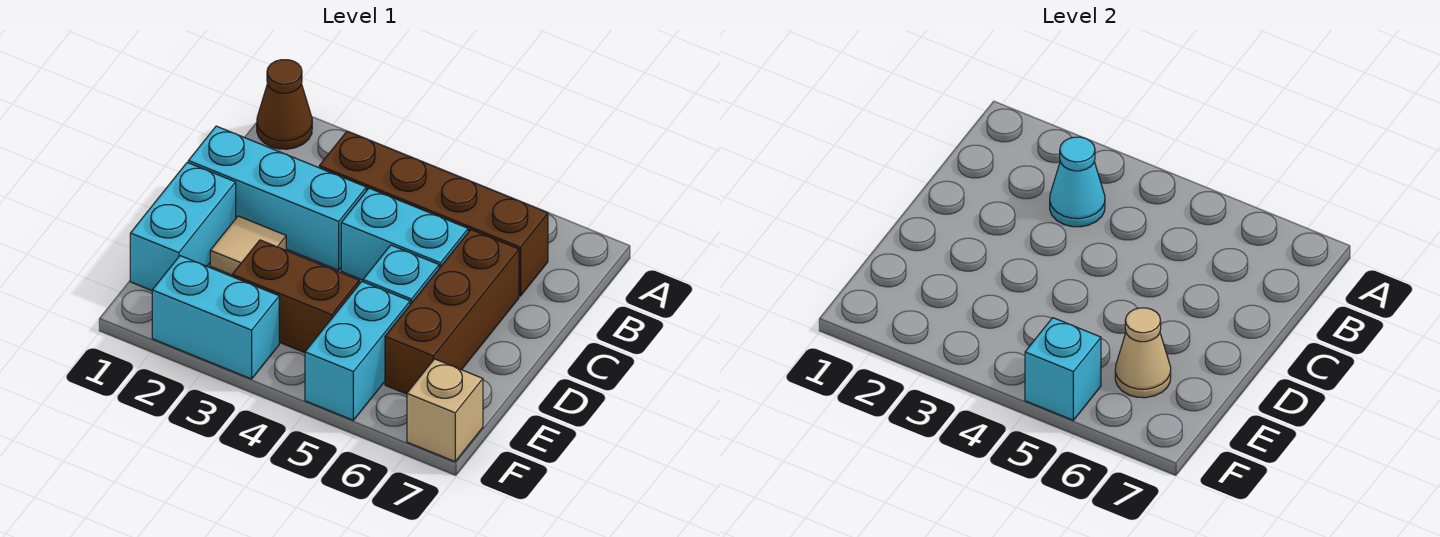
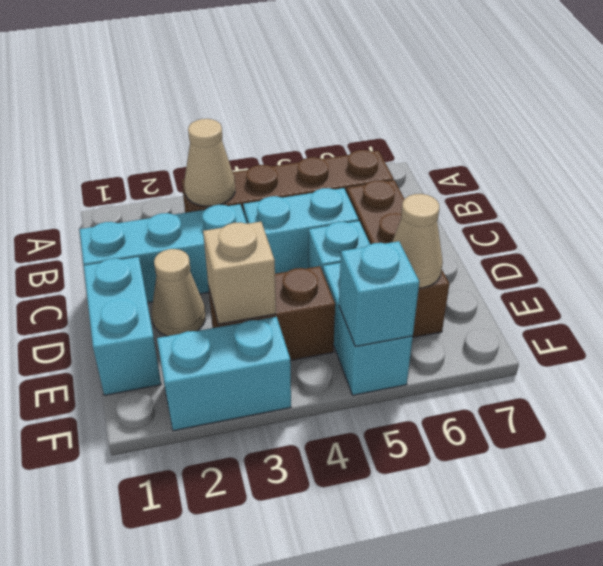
brown 1x1 cone [257,60,312,149] -> none
cyan 1x1 cone [1050,137,1105,227] -> tan 1x1 cone [184,119,235,206]
tan 1x1 tile [210,216,286,275] -> tan 1x1 cone [152,249,205,336]
tan 1x1 brick [407,359,483,462] -> tan 1x1 brick moved to [203,222,276,324]

